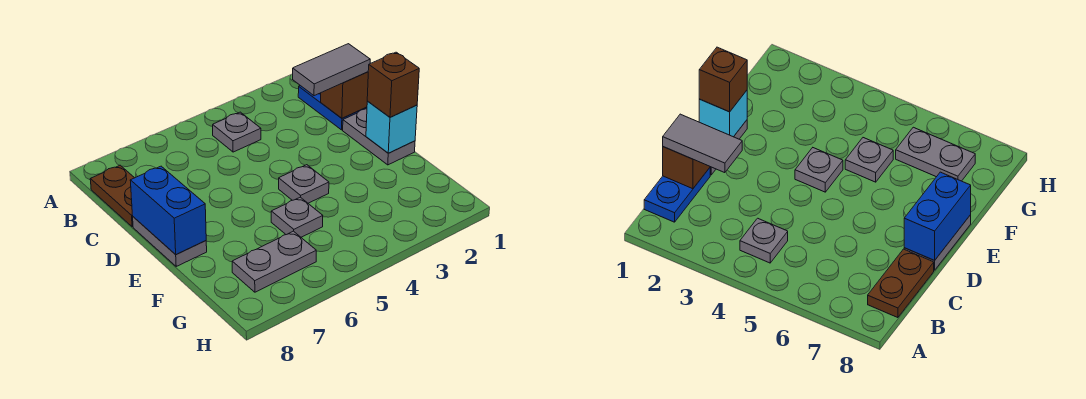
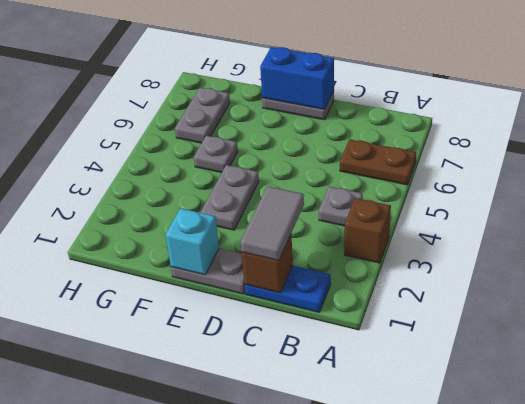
brown 1x2 plate [90,165,134,227] -> brown 1x2 plate moved to [340,139,416,185]
brown 1x1 brick [367,52,419,117] -> brown 1x1 brick moved to [344,198,391,263]
grey 1x1 plate [279,165,329,203] -> grey 1x2 plate [200,165,259,230]

